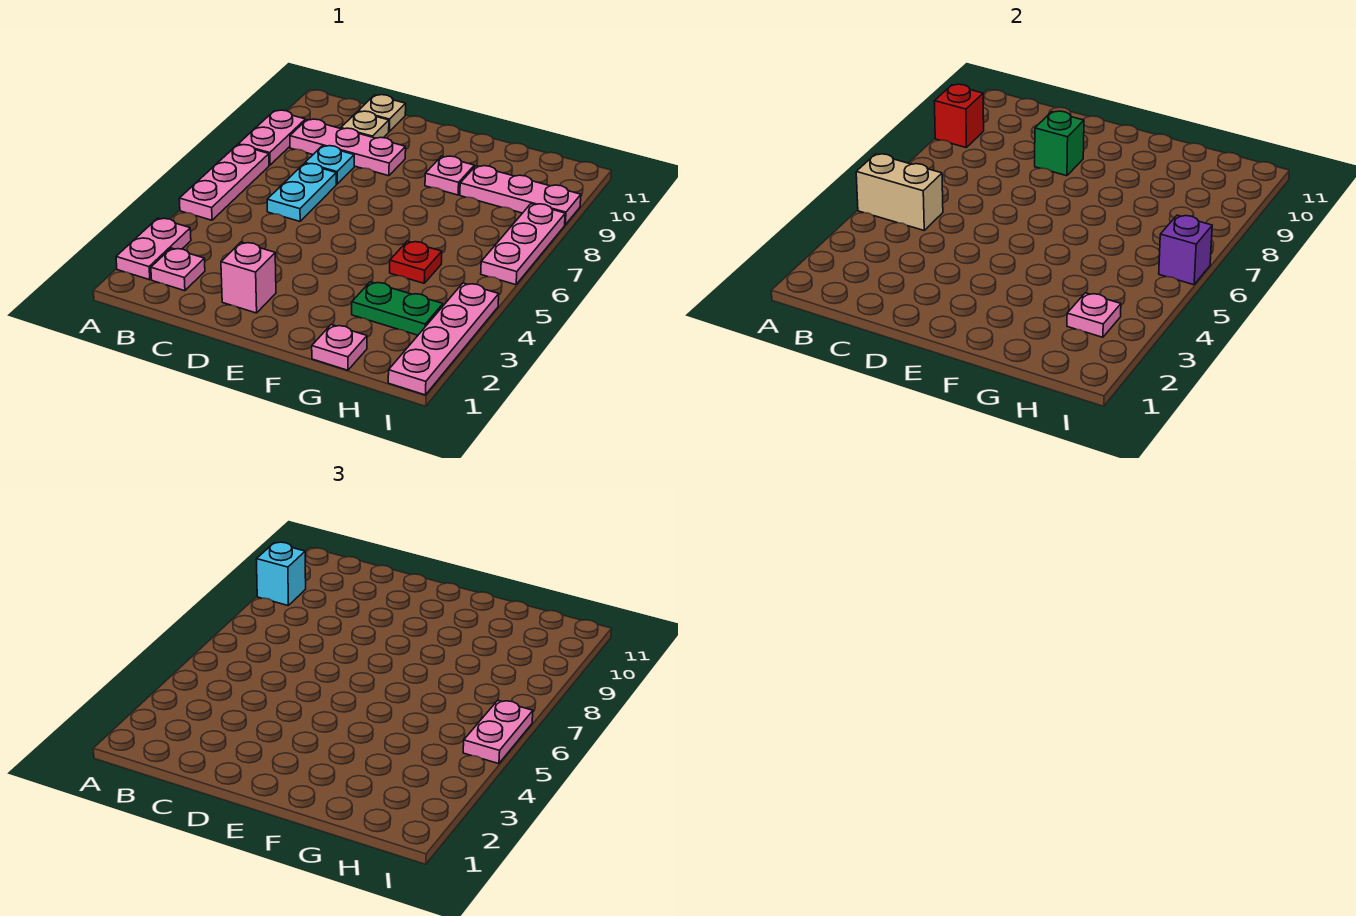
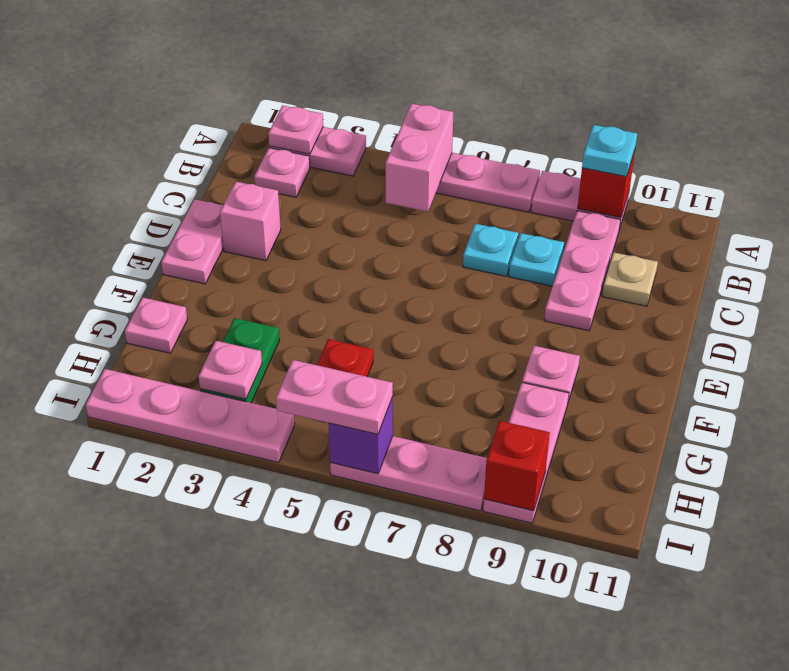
none -> pink 1x1 plate [268,105,323,154]
tan 1x2 brick [856,154,943,230] -> pink 1x2 brick [386,104,453,212]
cyan 1x1 brick [256,542,306,605] -> cyan 1x1 plate [582,125,637,177]
cyan 1x2 plate [267,164,336,221] -> cyan 1x1 plate [463,224,518,276]
tan 1x1 plate [358,95,406,132] -> none
none -> pink 1x2 plate [161,199,224,284]
green 1x1 brick [1035,111,1084,176] -> none
none -> red 1x1 brick [484,421,550,511]

